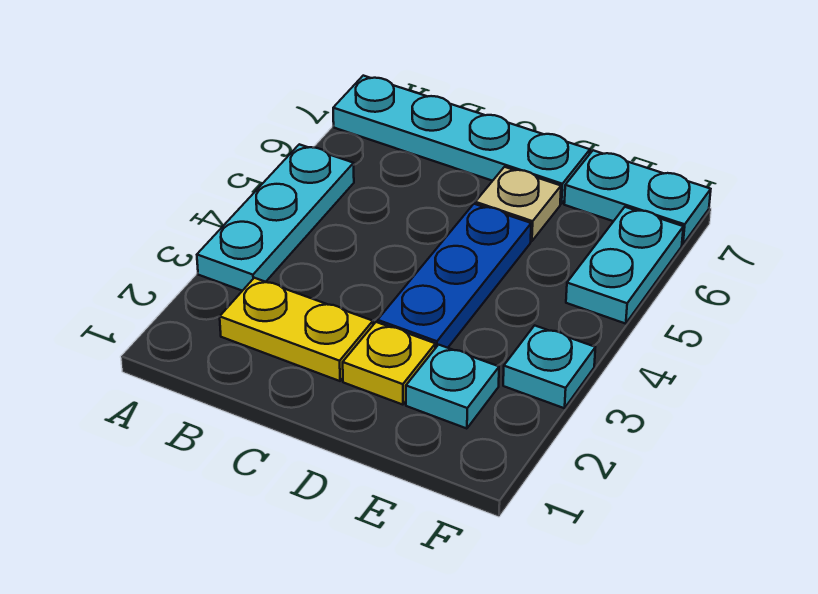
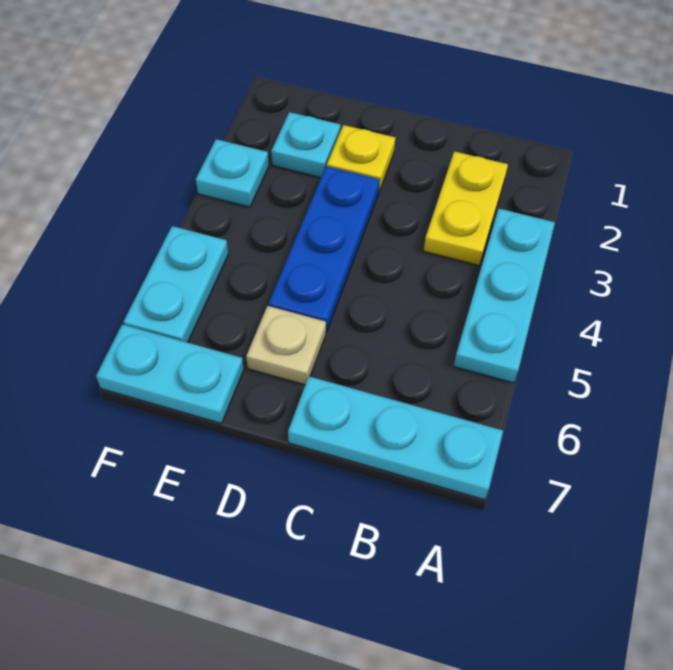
cyan 1x4 plate [333,76,590,204] -> cyan 1x3 plate [288,377,503,500]
yellow 1x2 plate [220,278,373,381] -> yellow 1x2 plate turned to [424,151,508,265]

